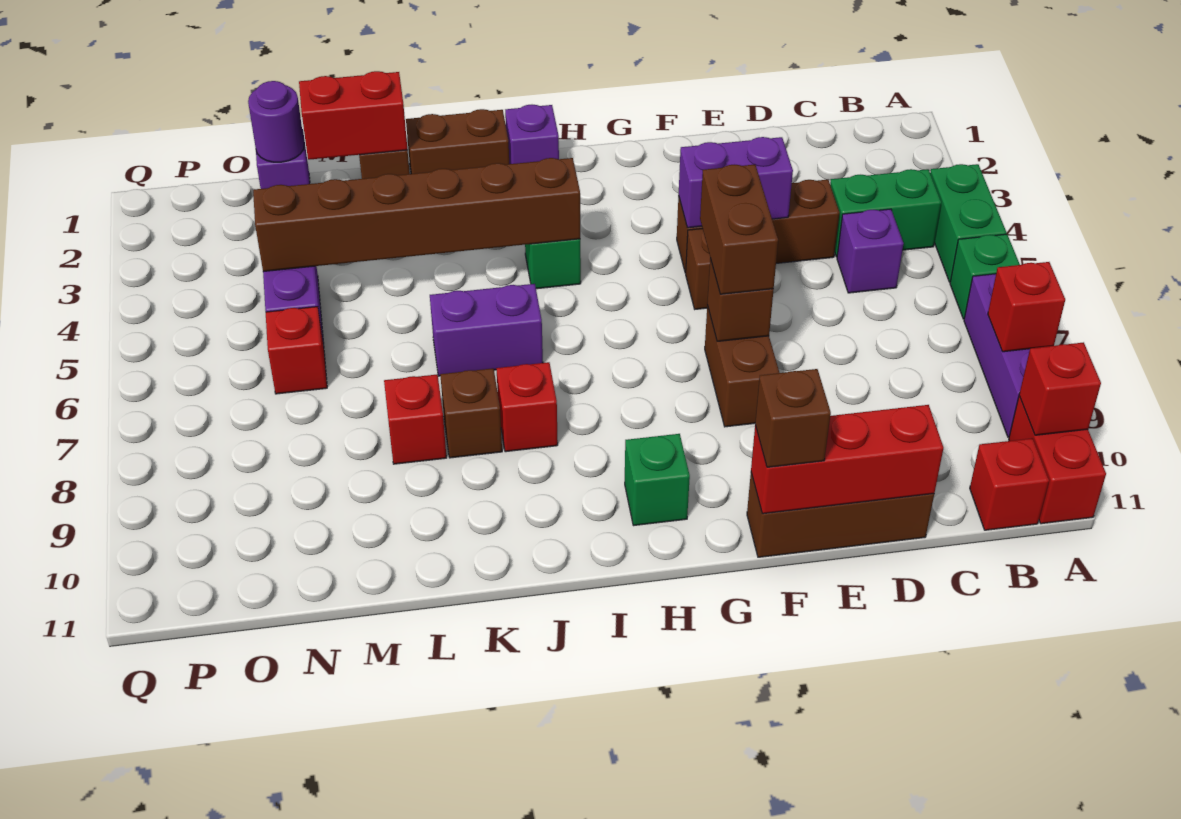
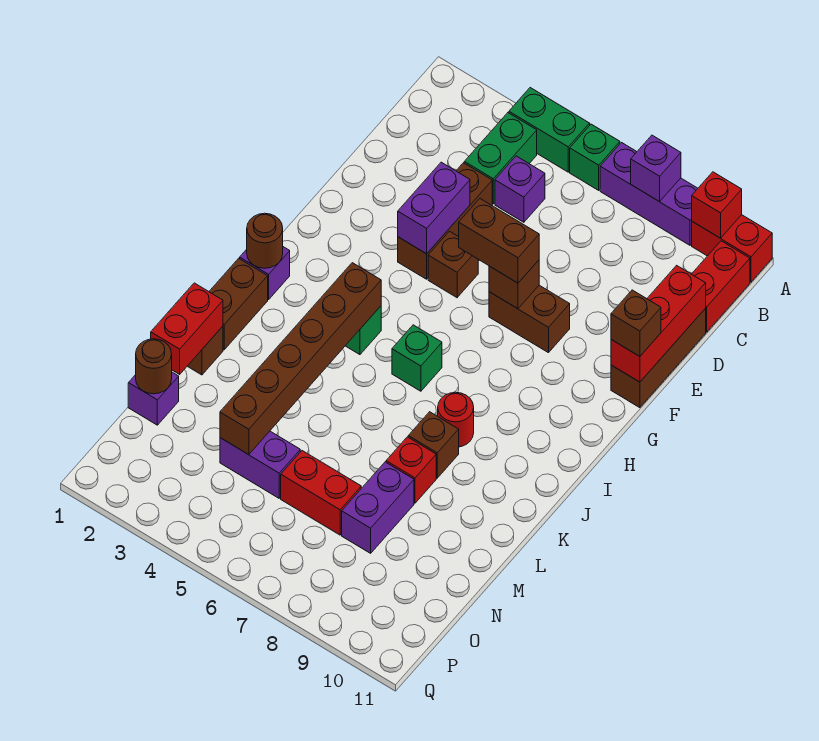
red 1x1 brick [988,262,1065,352] -> purple 1x1 brick [631,135,681,202]
red 1x1 brick [970,438,1049,530] -> red 1x2 brick [692,241,750,332]
green 1x1 brick [625,434,690,526] -> green 1x1 brick moved to [392,325,442,391]
none -> brown 1x1 round brick [247,213,283,268]
purple 1x2 brick [430,284,543,376] -> purple 1x2 brick moved to [342,462,414,553]
red 1x1 brick [496,362,558,452] -> red 1x1 round brick [438,392,474,447]
purple 1x1 round brick [248,81,304,162] -> brown 1x1 round brick [136,339,172,394]
red 1x1 brick [266,307,327,394] -> red 1x2 brick [281,451,361,535]

